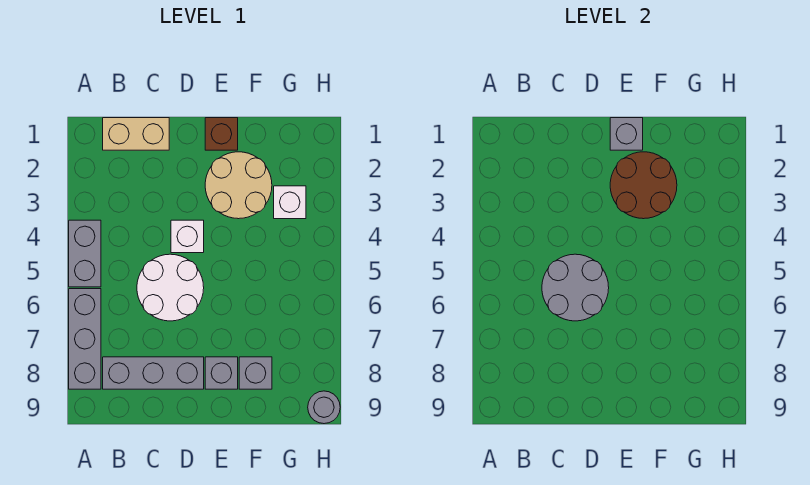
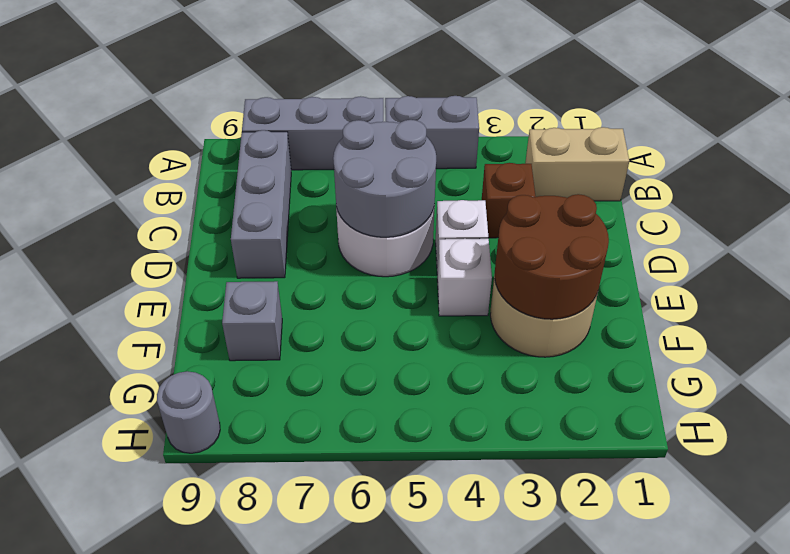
tan 1x2 brick [103,118,169,150] -> tan 1x2 brick turned to [525,127,629,201]
brown 1x1 brick [205,118,238,150] -> brown 1x1 brick moved to [482,163,536,238]
grey 1x1 brick [610,118,643,150] -> none
grey 1x1 brick [205,357,238,389] -> none
white 1x1 brick [274,186,306,219] -> white 1x1 brick moved to [437,239,492,316]

